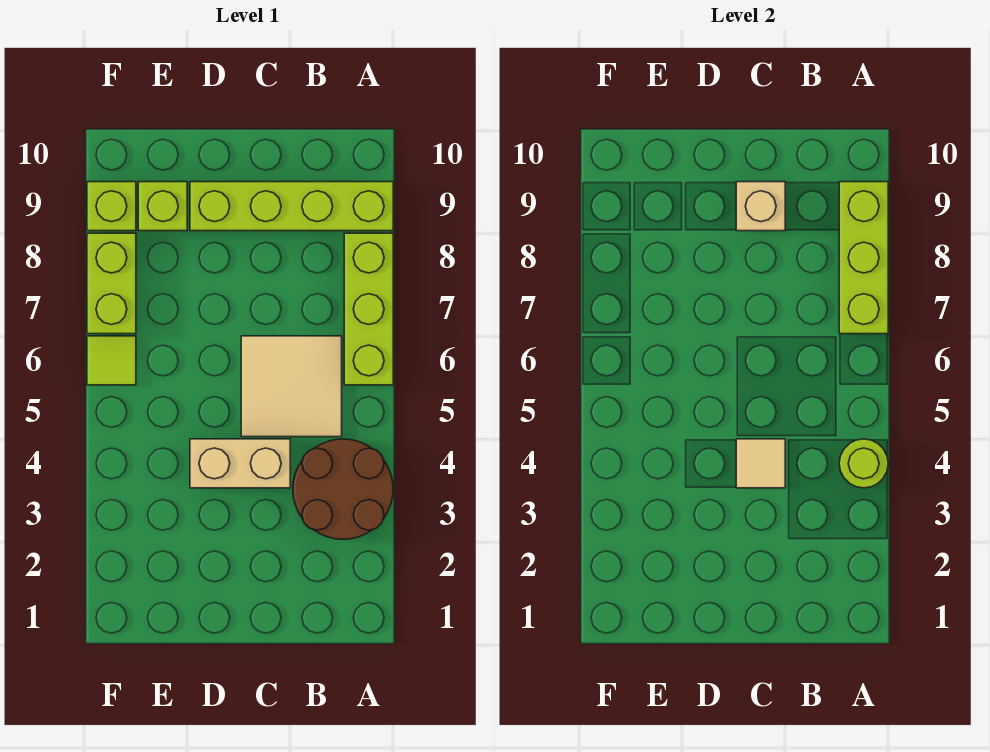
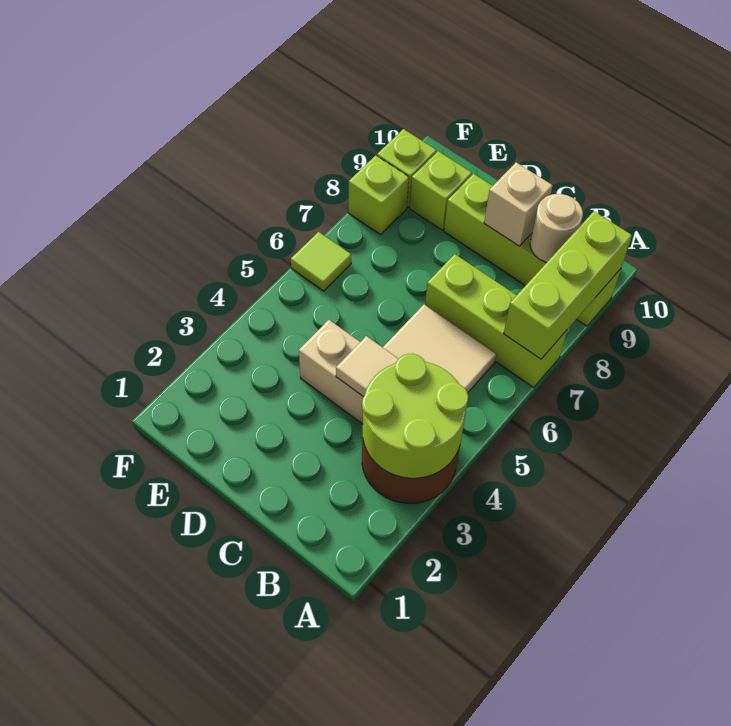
lime 1x1 round brick [839,439,888,488] -> lime 2x2 round brick [362,354,468,478]
lime 1x3 brick [344,233,393,385] -> lime 1x3 brick turned to [425,254,568,387]
none -> tan 1x1 round brick [530,194,583,262]
lime 1x2 brick [87,233,136,334] -> lime 1x1 brick [348,155,409,235]

